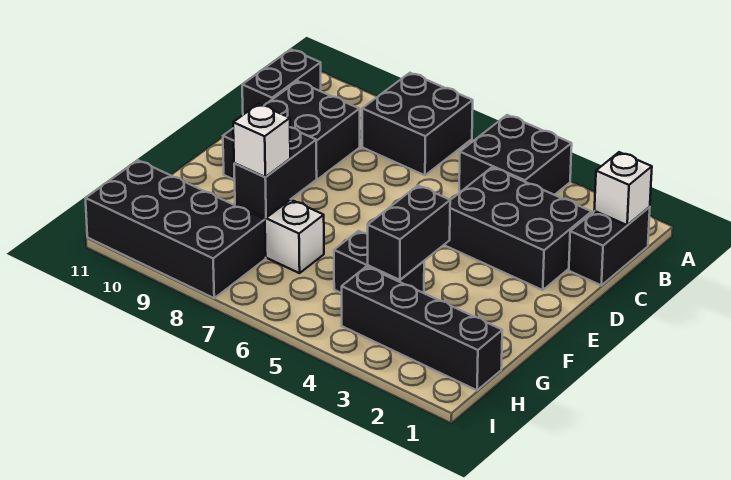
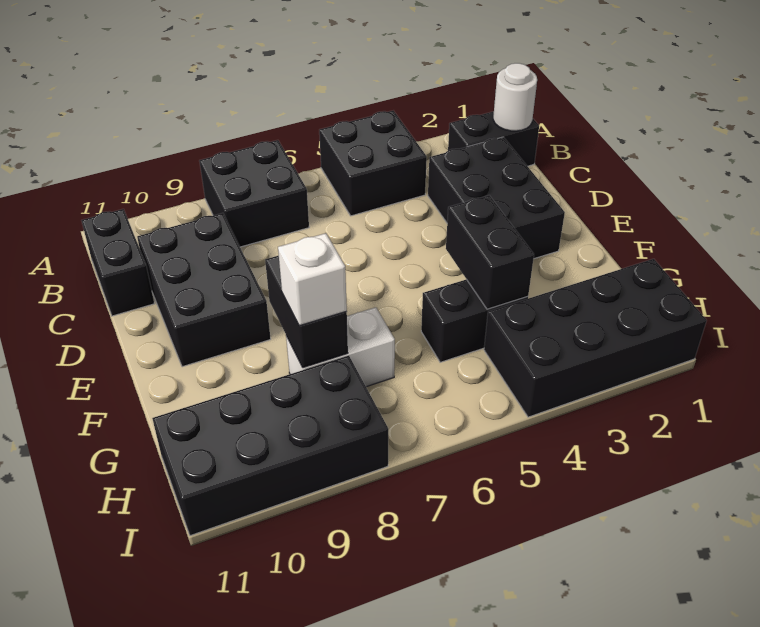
black 1x2 brick [569,207,650,285] -> black 1x2 brick turned to [448,112,539,166]
white 1x1 brick [594,152,652,225] -> white 1x1 round brick [493,63,537,131]
black 2x3 brick [444,167,592,290] -> black 2x3 brick turned to [428,137,565,259]
black 1x4 brick [342,267,502,390] -> black 2x4 brick [484,259,707,417]

